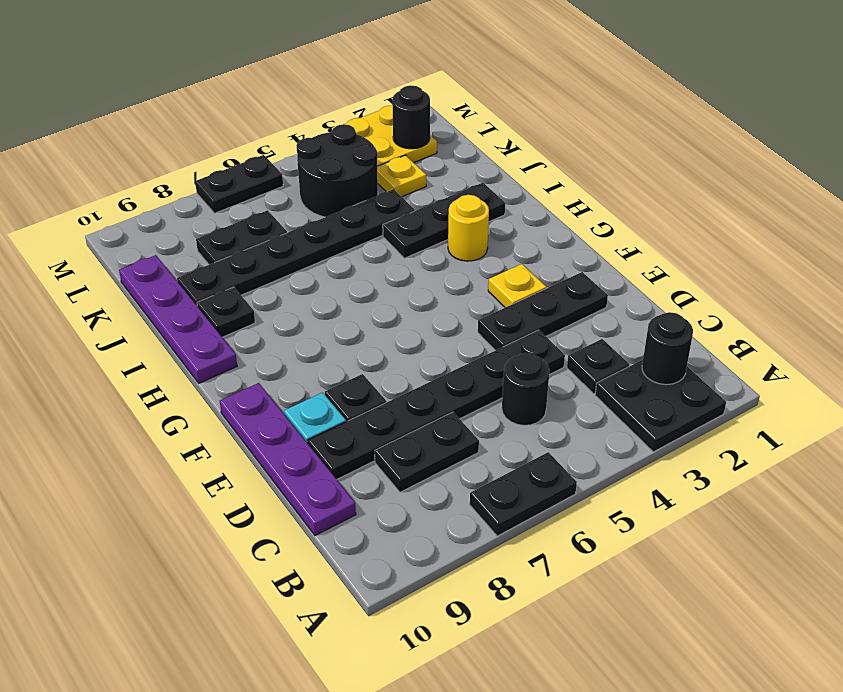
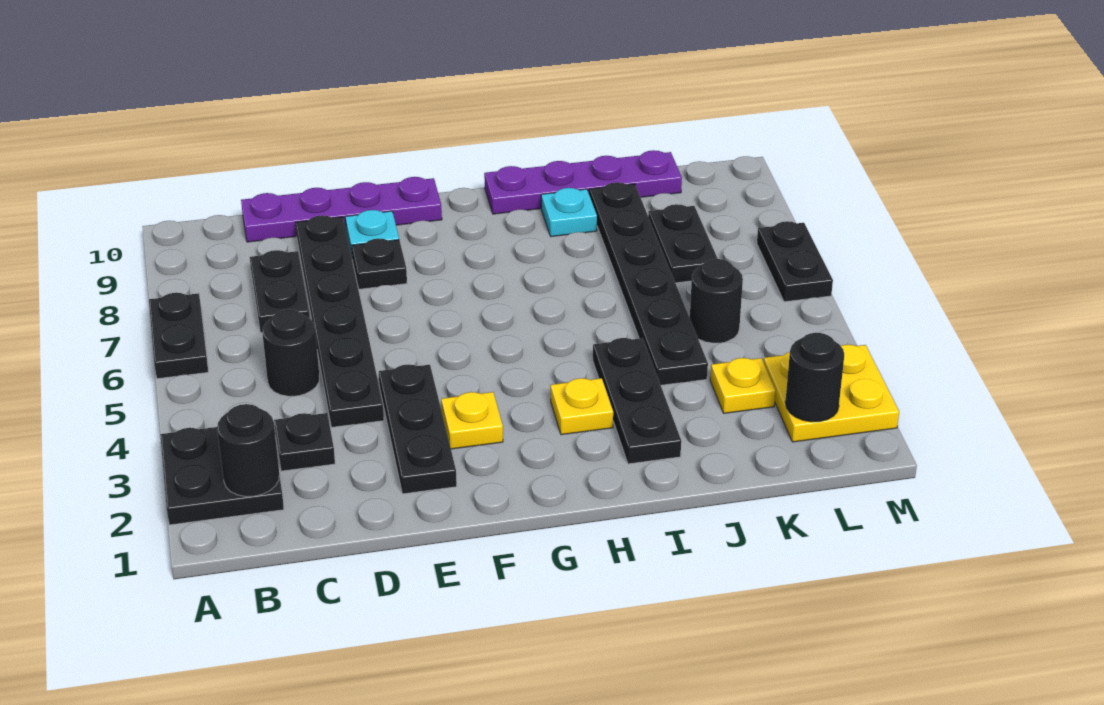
yellow 1x1 round brick [448,195,489,261] -> yellow 1x1 plate [550,378,613,435]
black 1x1 plate [197,287,255,337] -> cyan 1x1 plate [541,188,597,237]
black 2x2 round brick [296,124,378,217] -> black 1x1 round brick [690,259,743,343]

